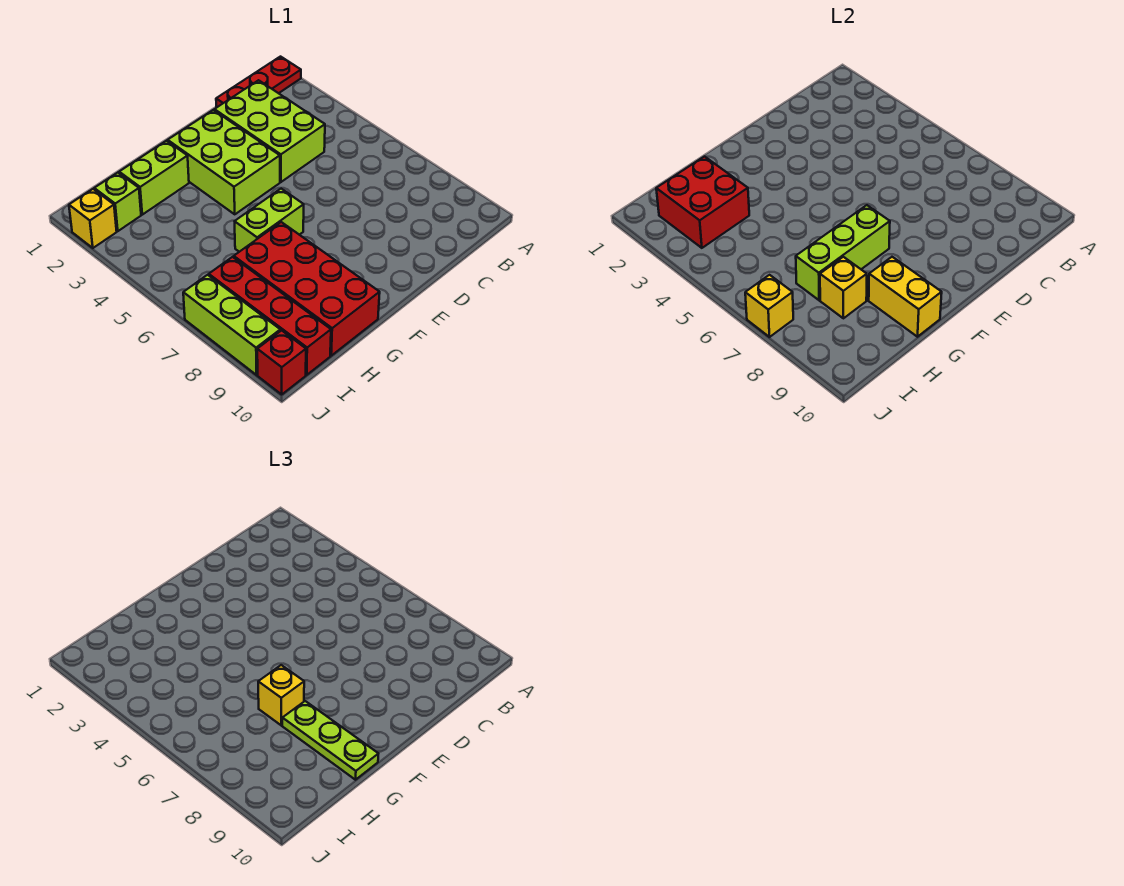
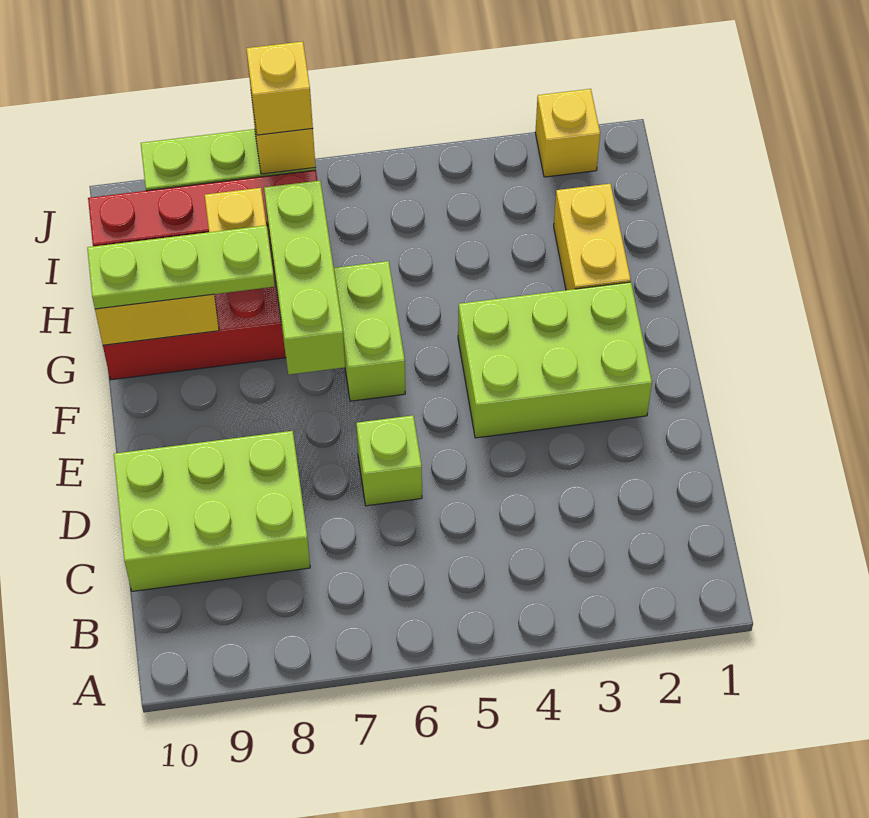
red 1x3 plate [216,57,301,107] -> none
lime 2x3 brick [214,80,325,182] -> lime 2x3 brick moved to [114,431,310,591]
lime 1x2 brick [119,141,189,215] -> yellow 1x2 brick [554,184,631,290]
yellow 1x1 brick [258,665,304,725] -> yellow 1x1 brick moved to [246,41,313,135]
red 2x2 brick [656,157,749,248] -> none
lime 1x1 brick [94,173,141,231] -> lime 1x1 brick moved to [356,415,422,506]
red 1x1 brick [257,330,306,394] -> none

